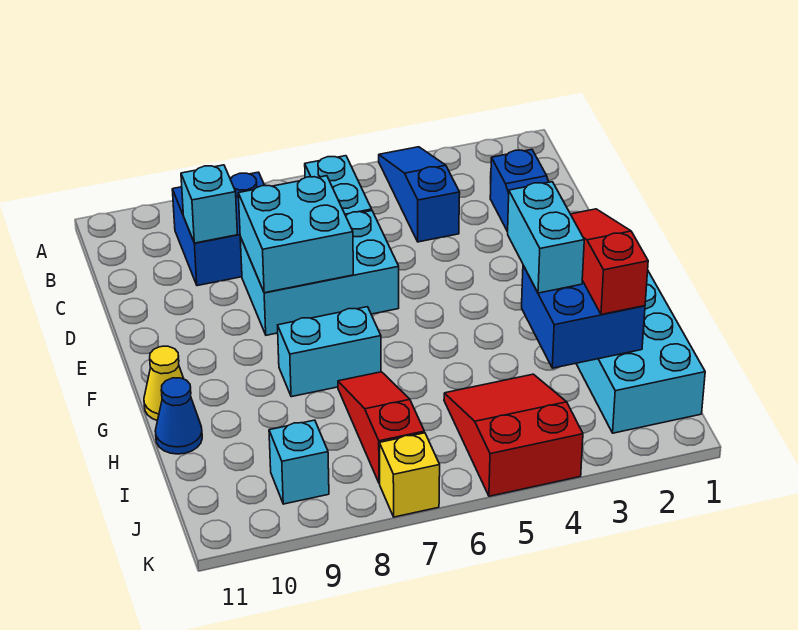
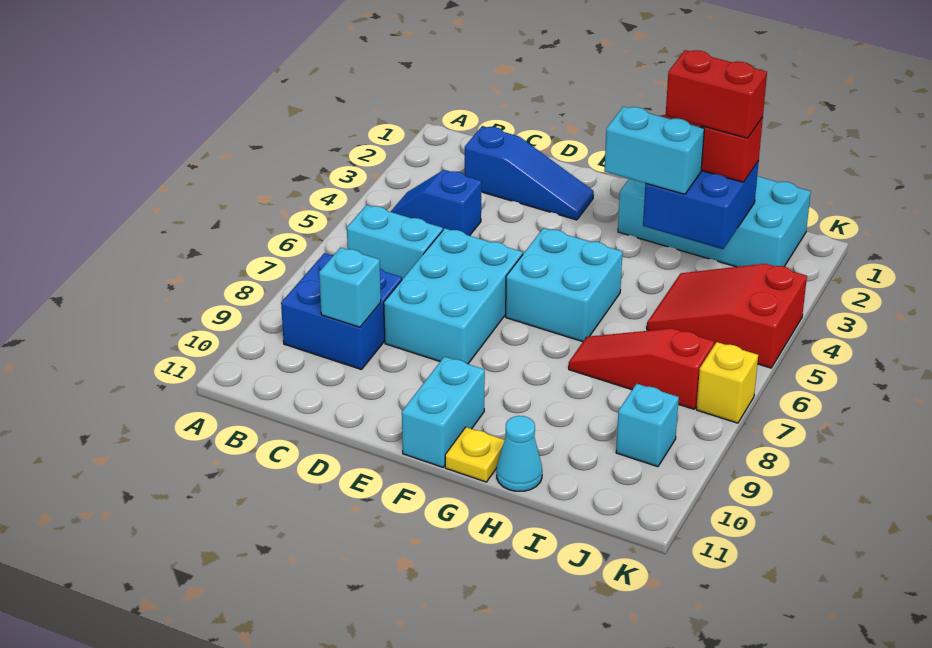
blue 1x3 slope [379,147,460,242] -> blue 1x2 slope [391,170,481,236]
cyan 2x2 brick [238,176,353,293] -> cyan 2x2 brick moved to [506,228,622,342]
cyan 1x2 brick [278,307,381,397] -> cyan 1x2 brick moved to [402,357,485,467]
yellow 1x1 cone [144,346,184,421] -> yellow 1x1 plate [445,427,504,482]
none -> red 1x2 brick [666,50,767,138]
blue 1x1 cone [155,378,202,454] -> cyan 1x1 cone [497,416,542,491]

